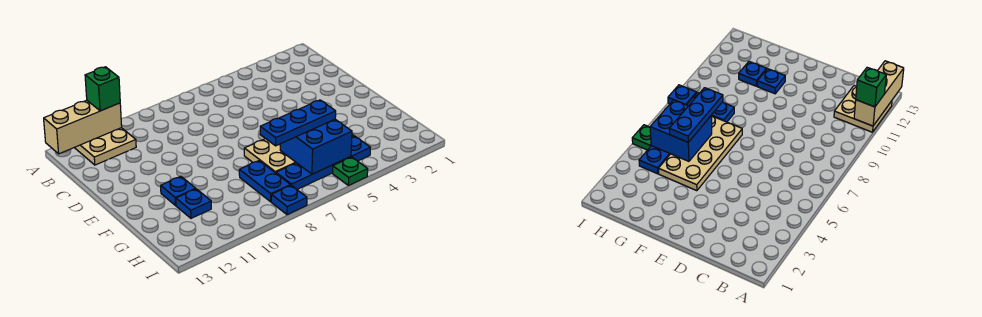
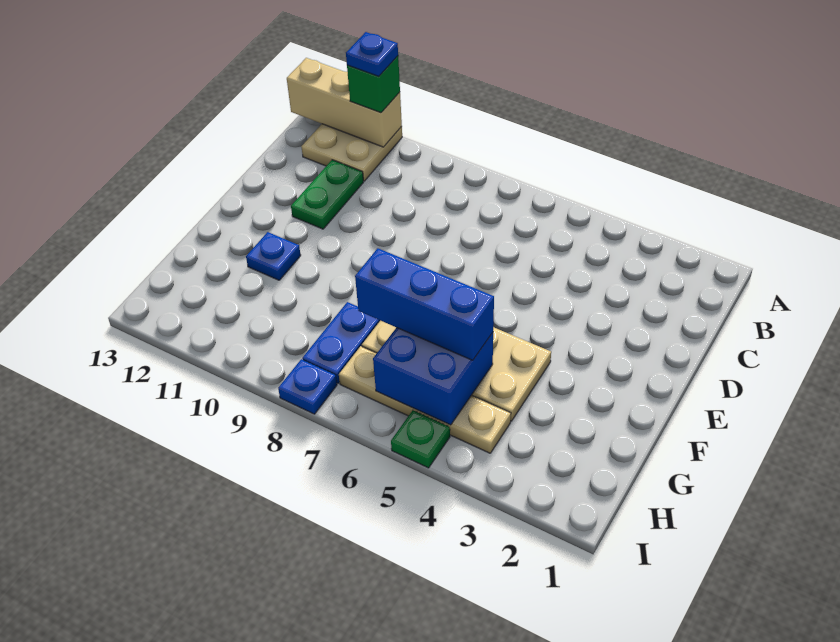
none -> green 1x2 plate [291,160,363,229]
blue 1x3 plate [260,100,336,146] -> blue 1x3 brick [355,248,494,360]
blue 1x1 plate [176,189,211,218] -> blue 1x1 plate moved to [346,32,398,76]
blue 1x4 plate [276,136,370,189] -> tan 1x4 plate [339,346,511,453]

